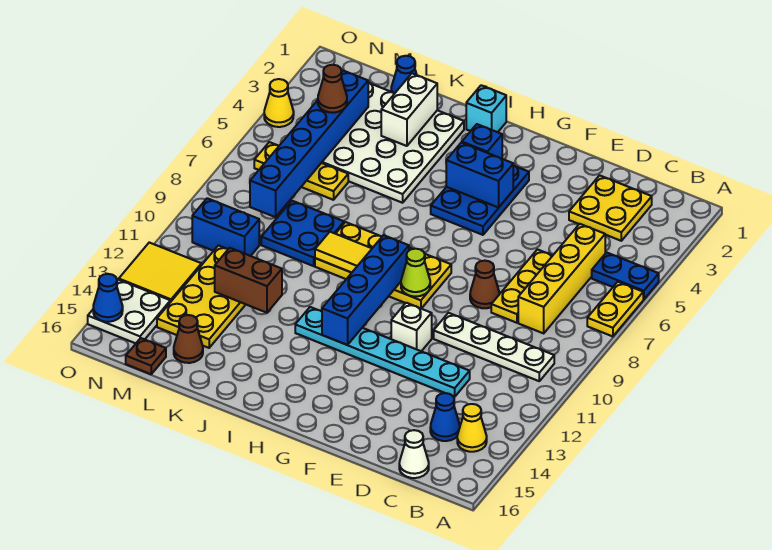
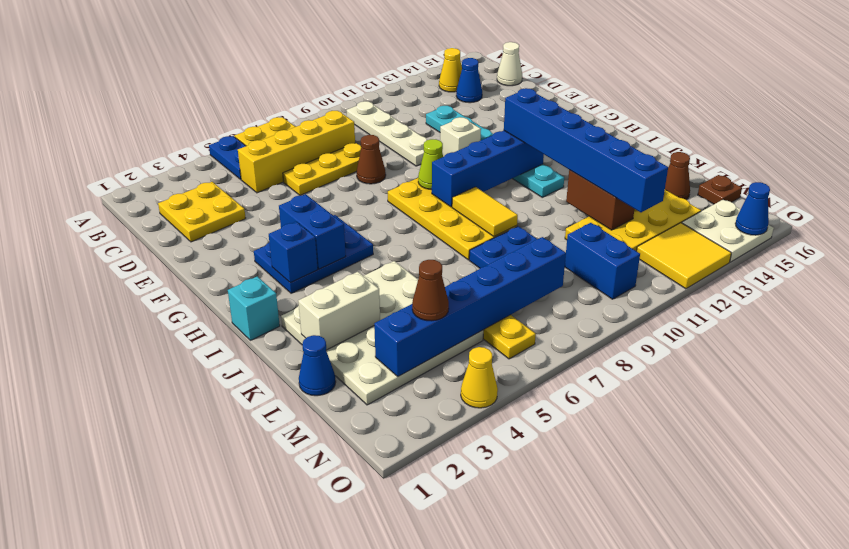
none -> blue 1x6 brick [504,88,668,212]

